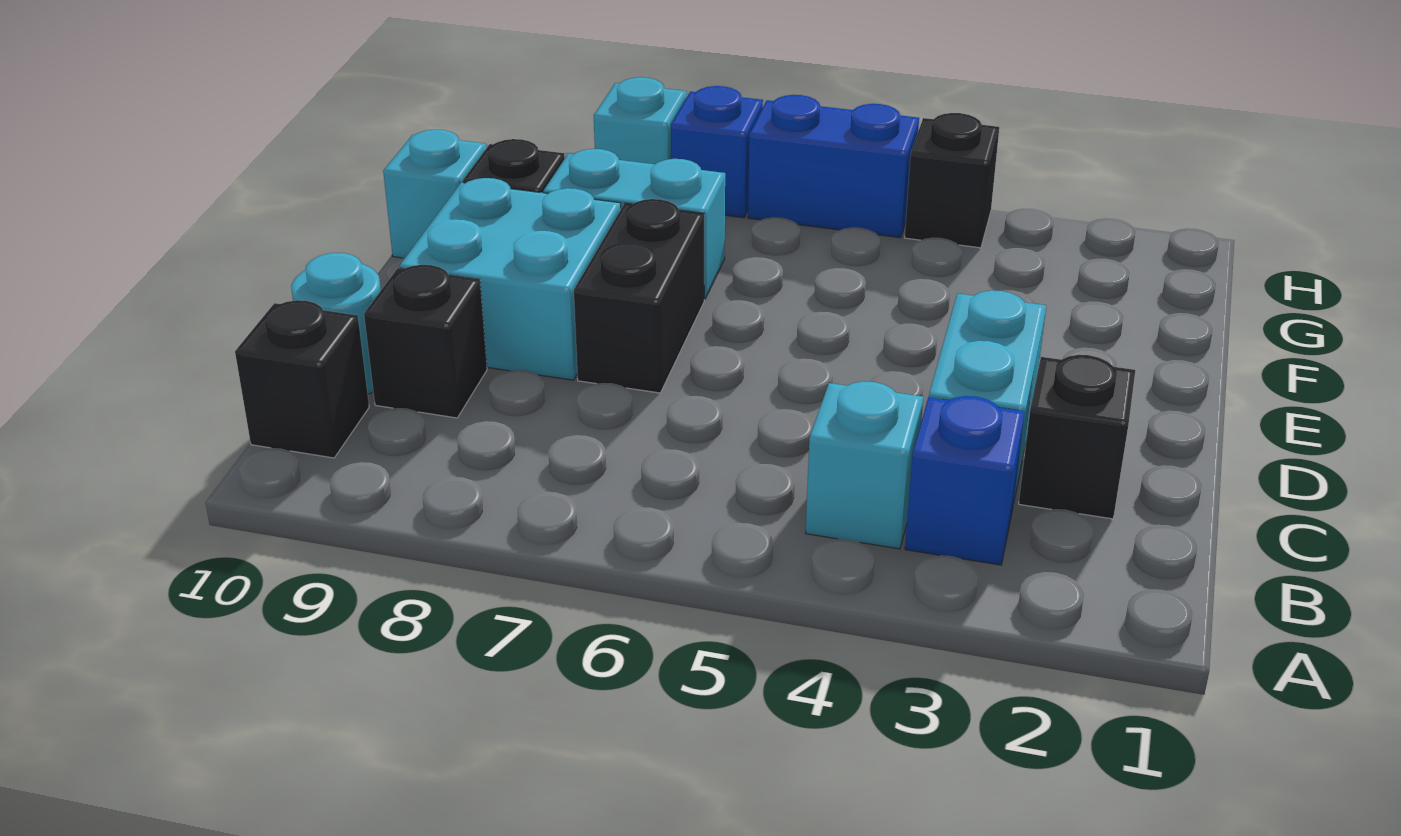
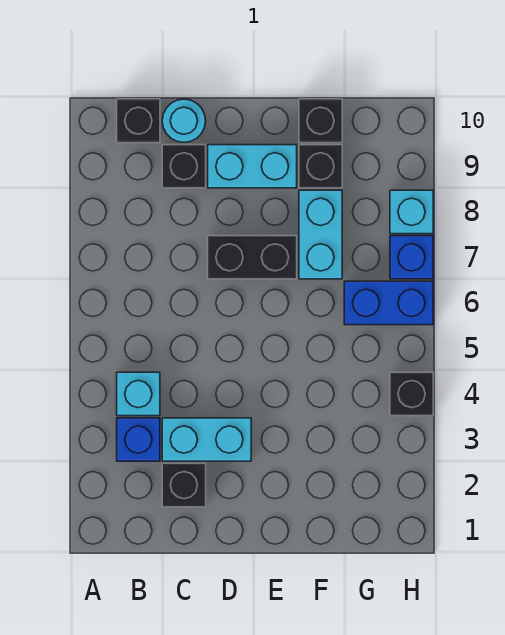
cyan 2x2 brick [399,178,621,380] -> cyan 1x2 brick [208,145,297,188]
cyan 1x1 brick [383,130,486,258] -> black 1x1 brick [299,99,342,143]
blue 1x2 brick [748,95,919,238] -> blue 1x2 brick turned to [344,281,433,325]

